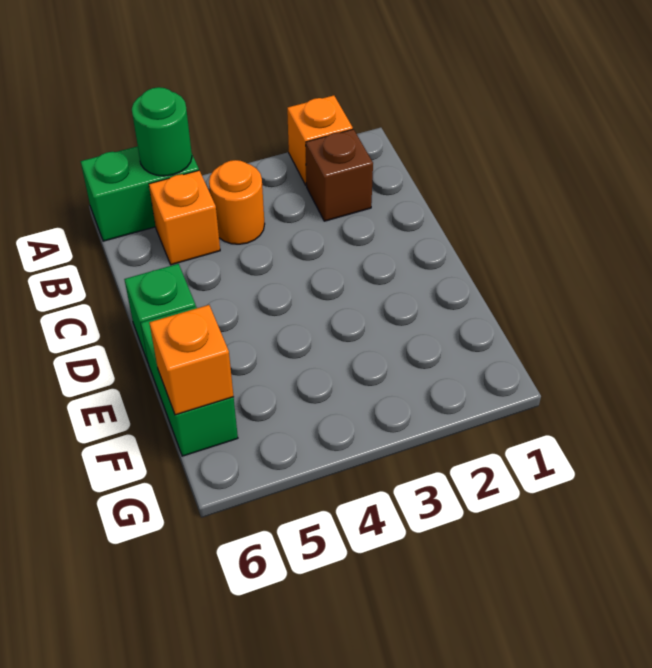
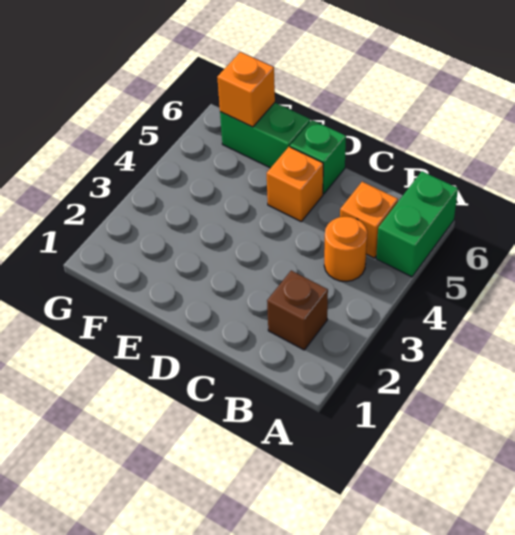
orange 1x1 brick [287,95,353,185] -> orange 1x1 brick moved to [267,147,323,221]
green 1x1 round brick [132,87,192,176] -> none

